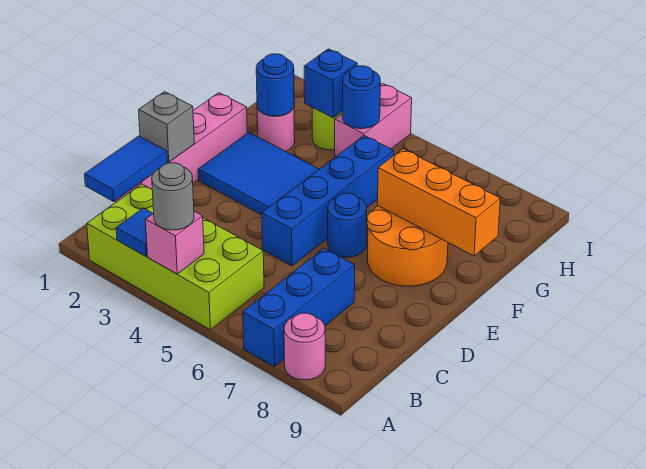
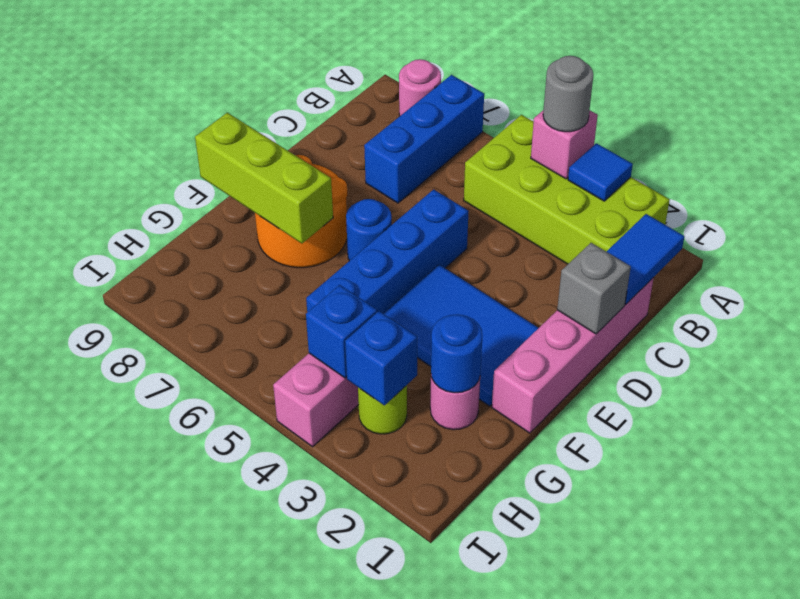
orange 1x3 brick [378,149,500,256] -> lime 1x3 brick [195,113,333,243]
blue 1x1 round brick [342,66,380,129] -> blue 1x1 brick [306,285,377,378]

